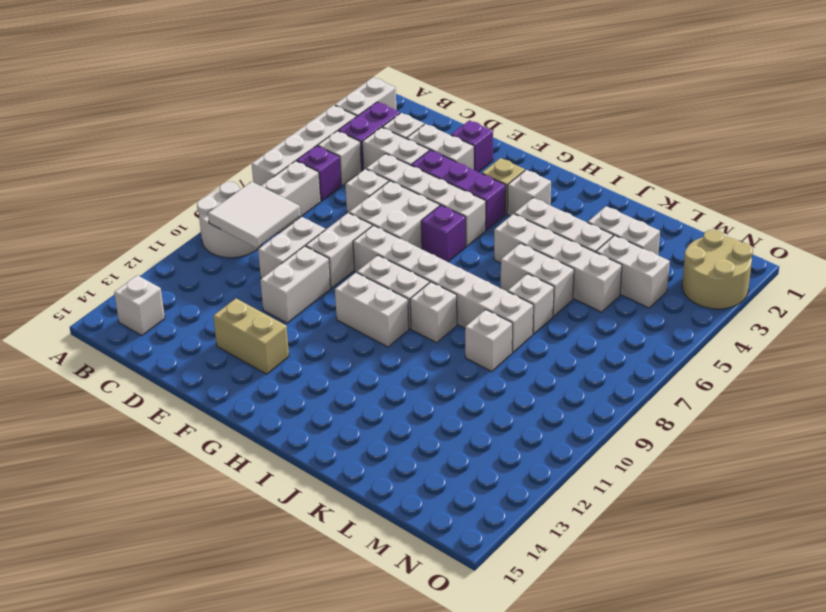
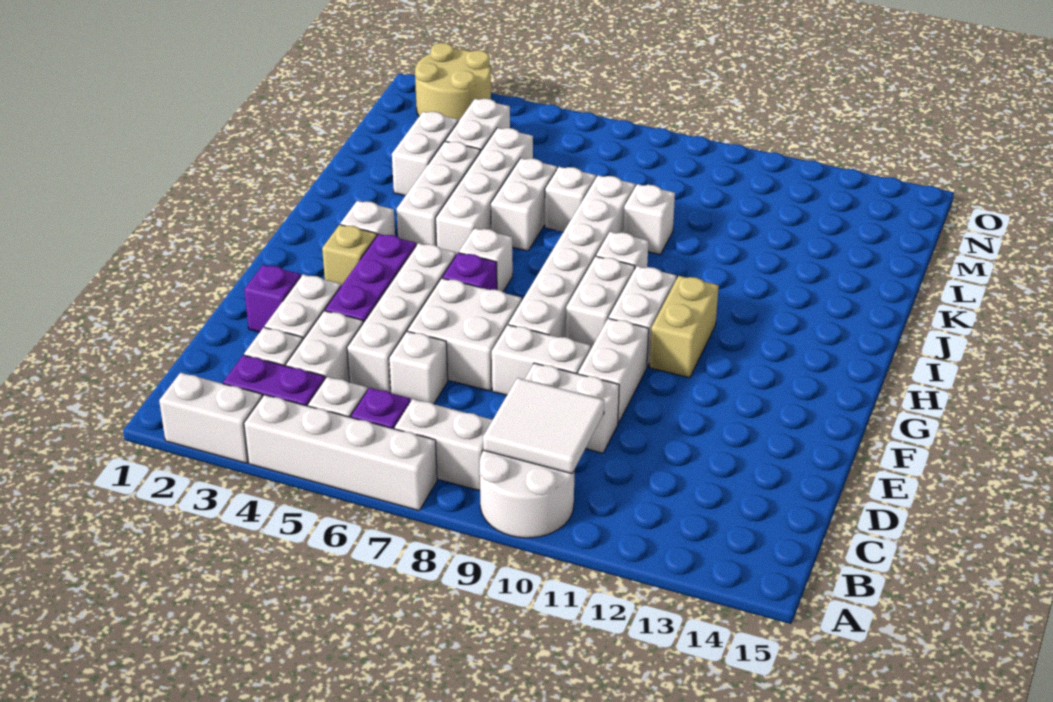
white 1x1 brick [114,275,165,336] -> white 1x1 brick moved to [459,228,513,292]
white 1x2 brick [260,246,331,323] -> white 1x2 brick turned to [578,318,649,423]
tan 1x2 brick [213,299,289,374] -> tan 1x2 brick moved to [649,276,719,378]

